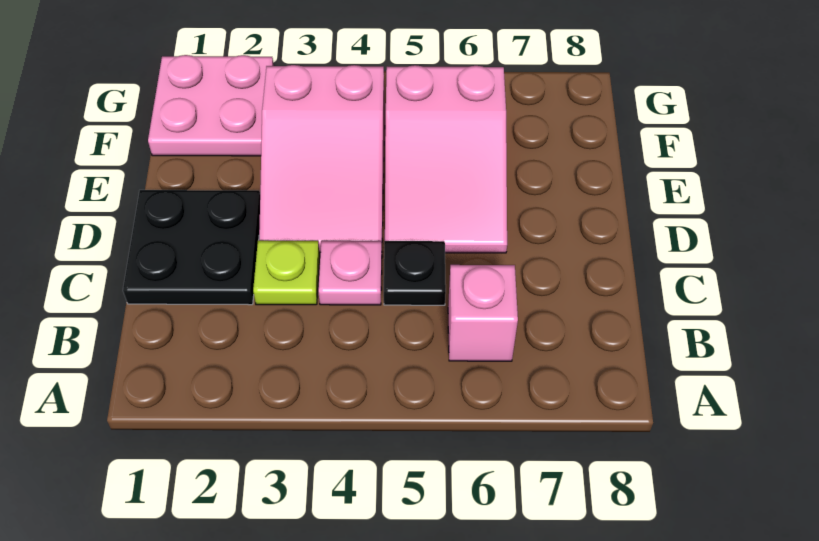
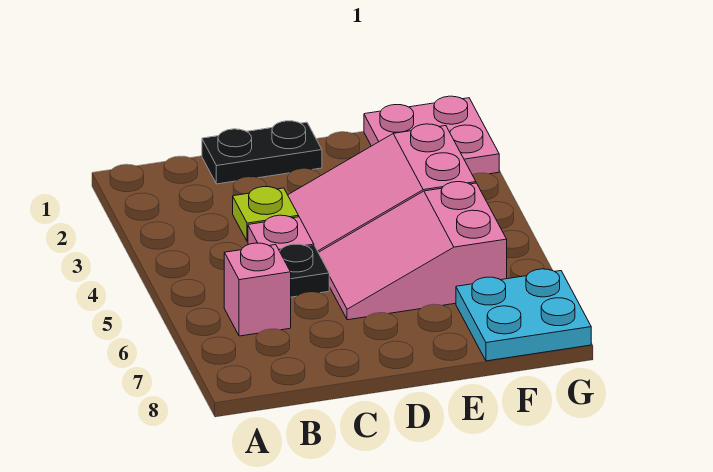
black 2x2 plate [123,190,260,305] -> black 1x2 plate [202,121,322,184]
none -> cyan 2x2 plate [456,269,591,361]

